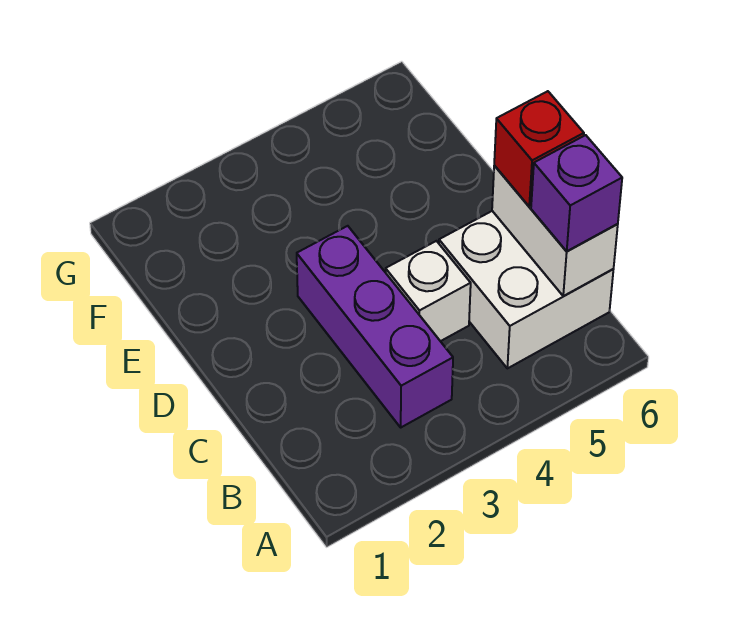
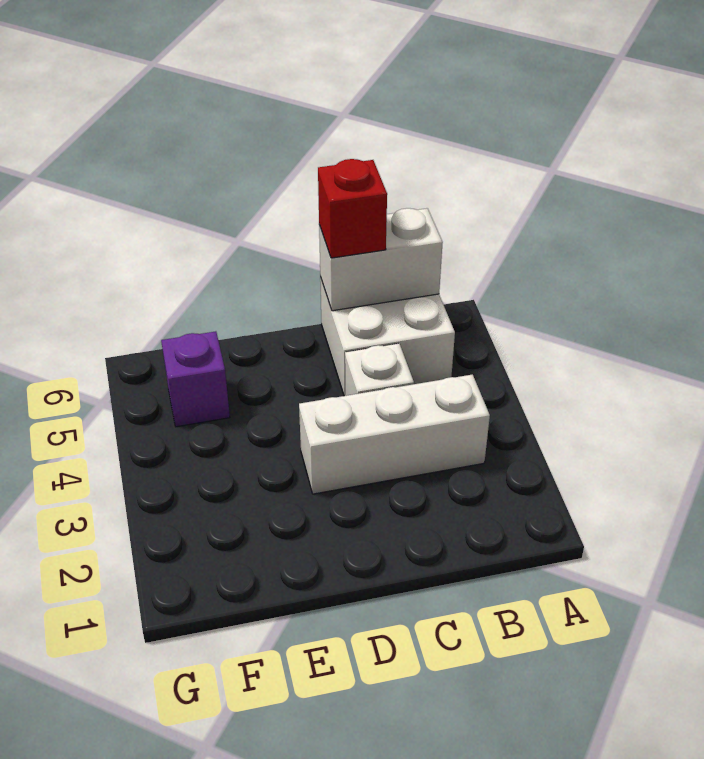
purple 1x3 brick [297,226,453,427] -> white 1x3 brick [299,375,490,494]
purple 1x1 brick [531,135,622,251] -> purple 1x1 brick moved to [161,331,230,427]

